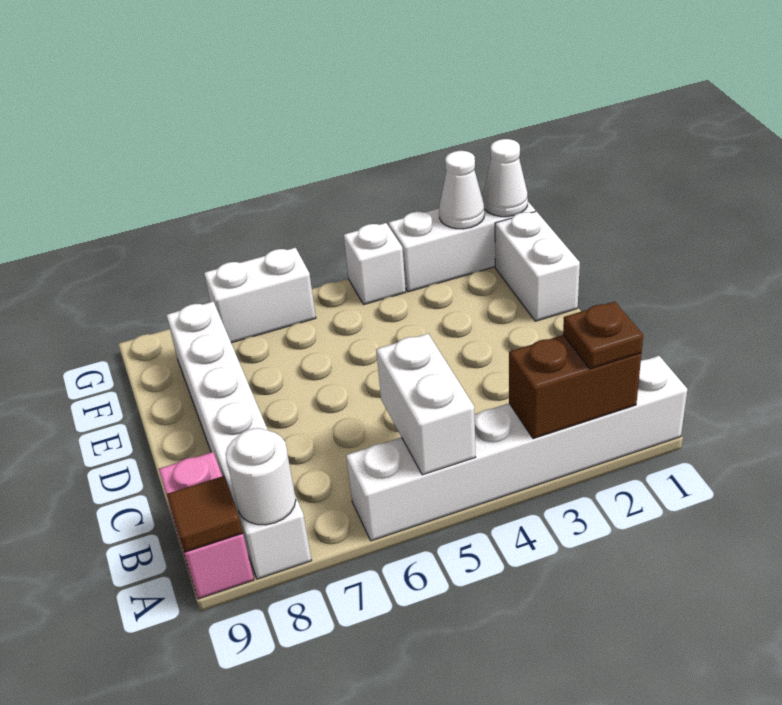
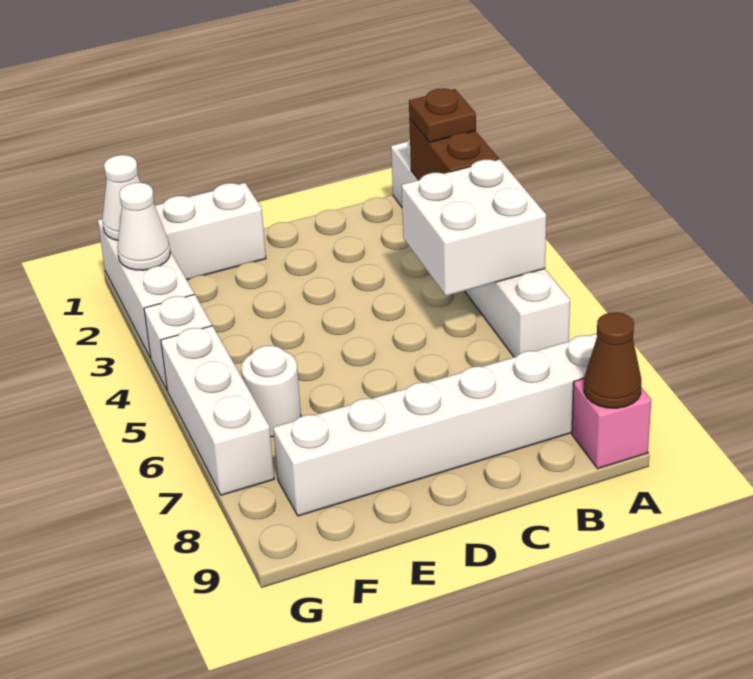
white 1x2 brick [376,334,476,475] -> white 2x2 brick [402,159,546,296]
white 1x1 round brick [226,428,296,525] -> white 1x1 round brick moved to [241,346,301,437]
pink 1x2 brick [159,452,254,599] -> pink 1x1 brick [572,379,651,469]
brown 1x1 tile [167,476,243,552] -> brown 1x1 cone [584,312,641,408]
white 1x2 brick [204,248,316,343] -> white 1x3 brick [161,326,274,495]

